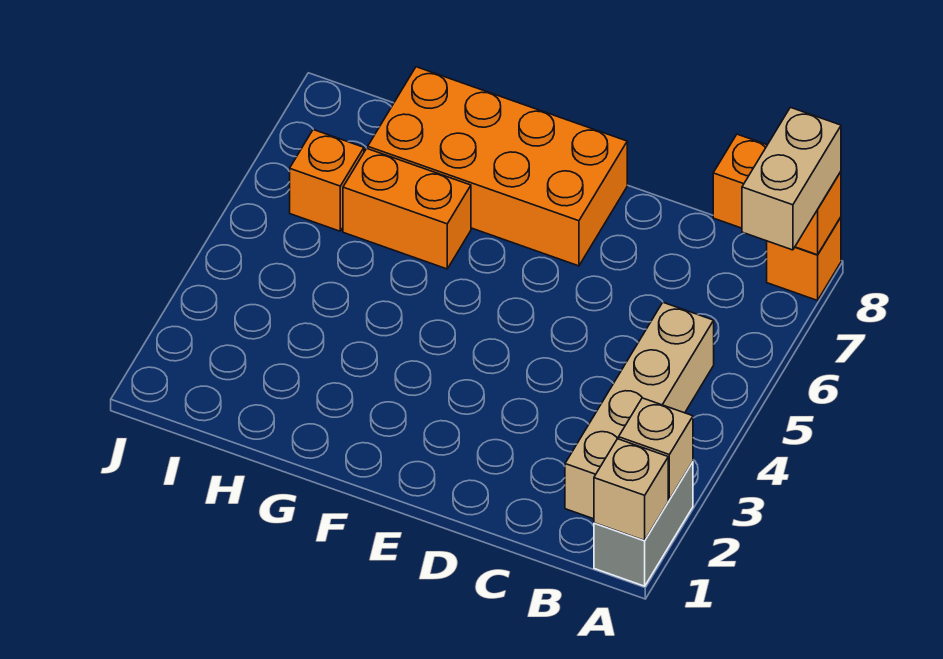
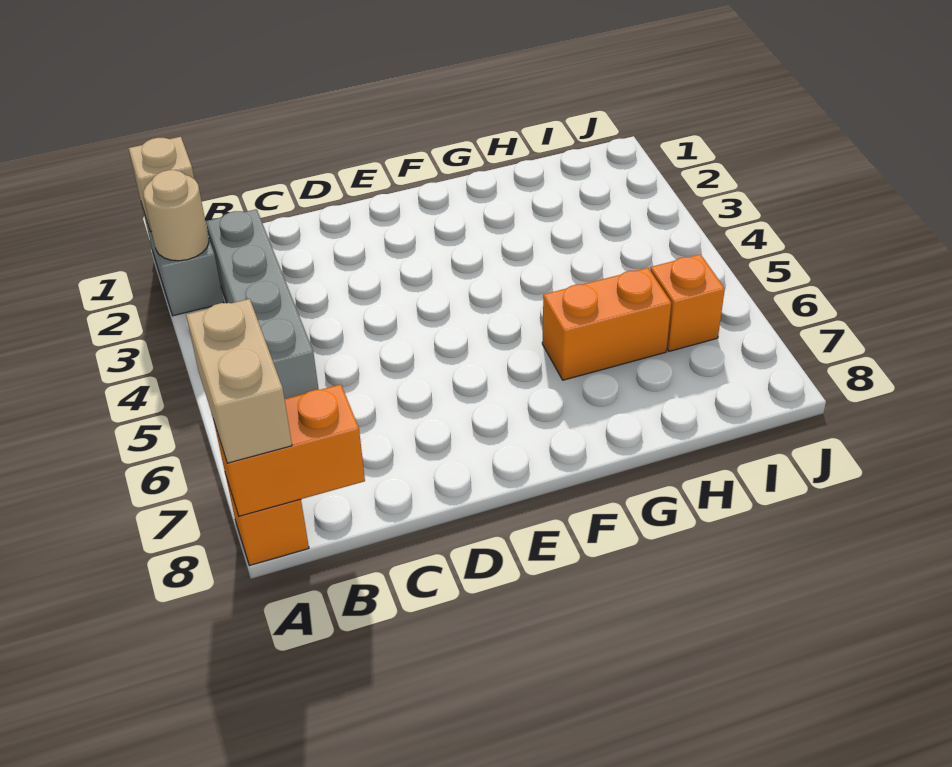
tan 1x1 brick [619,398,693,500] -> tan 1x1 round brick [143,170,209,261]
tan 1x4 brick [565,303,714,519] -> grey 1x4 brick [206,209,319,399]
orange 2x4 brick [368,67,627,266] -> none

